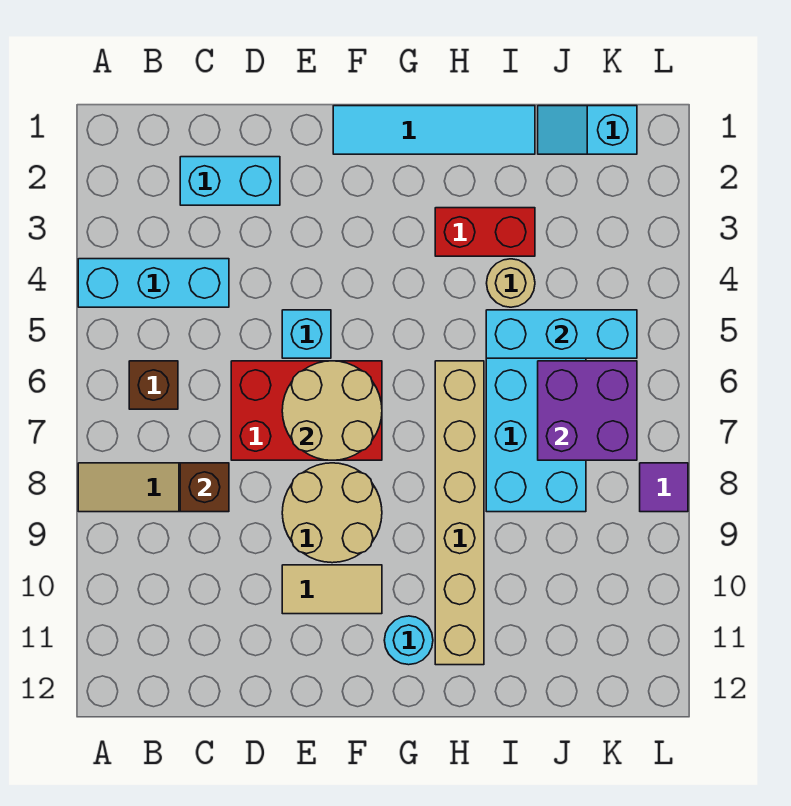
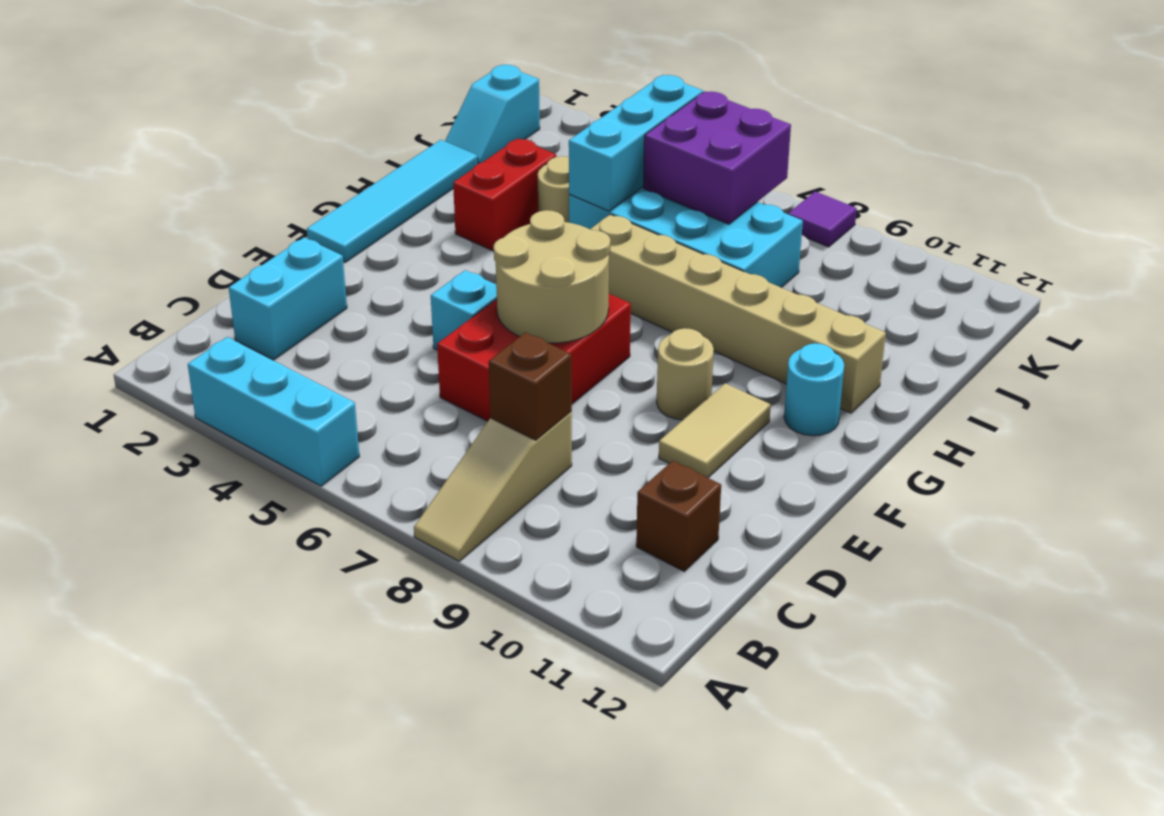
cyan 1x3 brick [78,259,229,307] -> cyan 1x3 brick turned to [188,337,359,486]
brown 1x1 brick [129,361,178,409] -> brown 1x1 brick moved to [636,461,721,571]
tan 2x2 round brick [282,463,382,563] -> tan 1x1 round brick [657,328,714,420]

